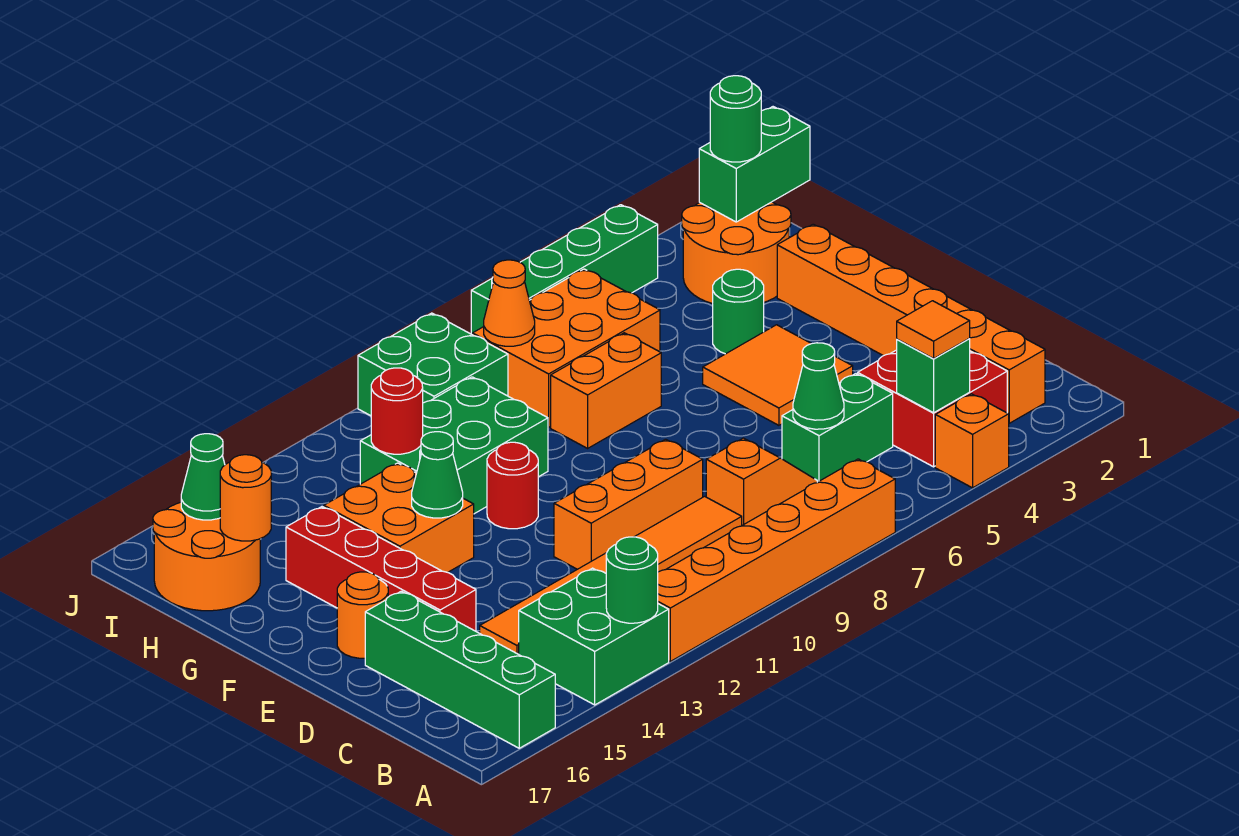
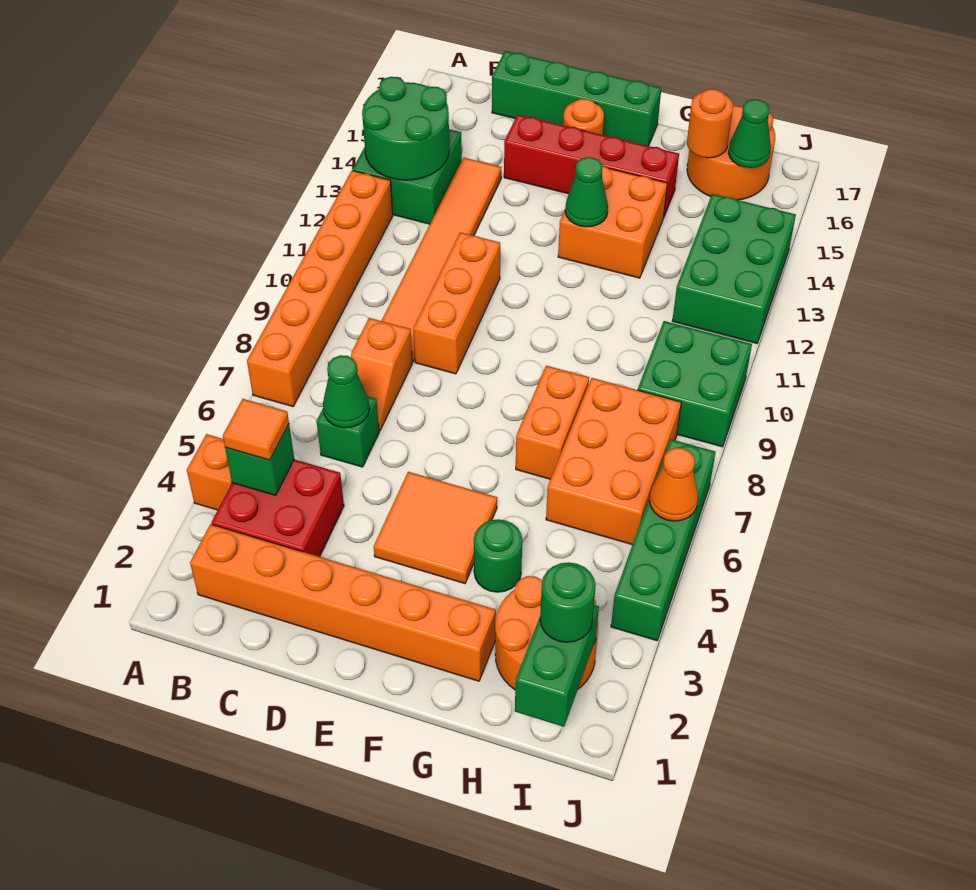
green 1x1 round brick [606,537,658,623] -> green 2x2 round brick [362,77,449,180]
green 1x4 brick [365,591,555,748] -> green 1x4 brick moved to [492,51,661,146]
green 1x2 brick [782,374,893,482] -> green 1x1 brick [316,396,379,467]
red 1x1 round brick [487,442,538,529] -> none
green 2x3 brick [360,377,548,514] -> green 2x3 brick moved to [672,194,796,343]
red 1x1 round brick [371,368,423,454] -> none
orange 1x1 cone [484,260,535,346] -> orange 1x1 cone moved to [650,448,698,521]

